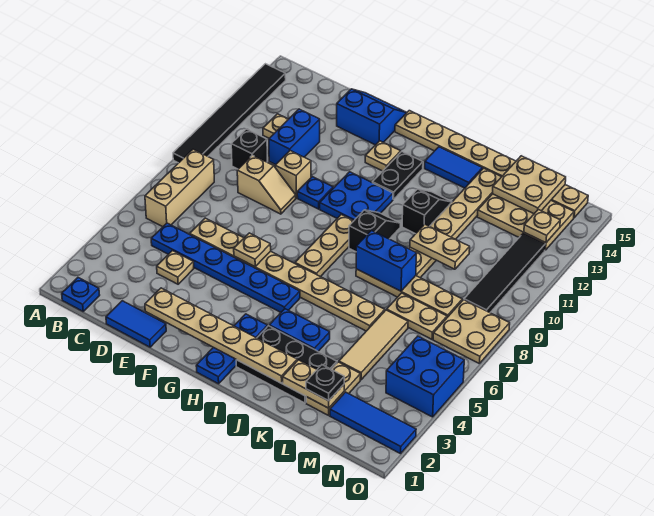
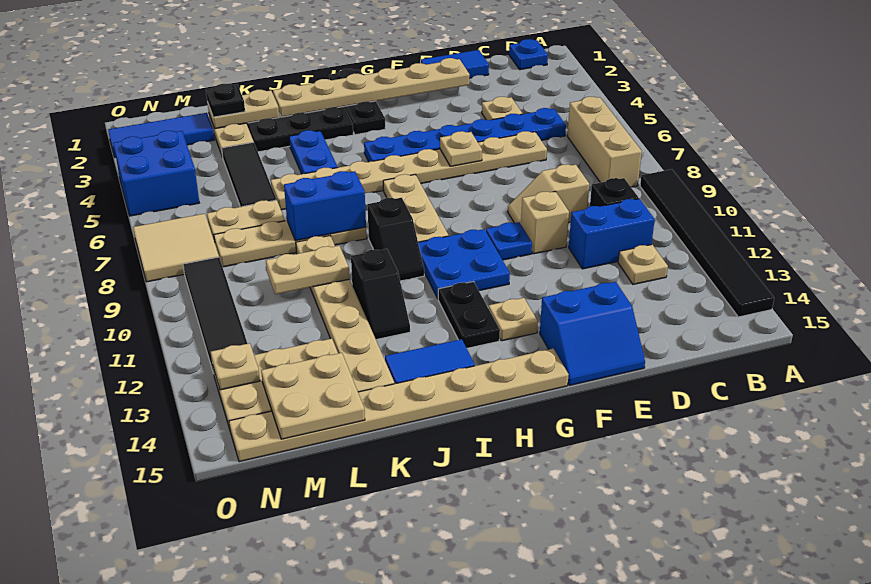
blue 1x2 brick [269,109,320,165] -> blue 1x2 brick turned to [569,199,655,269]
blue 1x3 plate [196,314,267,384] -> black 1x3 plate [329,69,386,135]
blue 1x2 plate [269,309,330,351] -> blue 1x2 plate turned to [289,130,338,174]
tan 1x3 tile [339,310,408,380] -> black 1x3 tile [222,142,277,207]
tan 2x2 plate [433,300,510,364] -> tan 2x2 tile [133,214,219,282]

